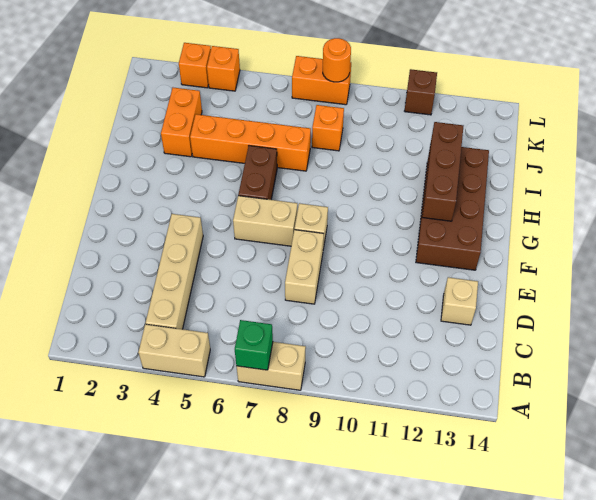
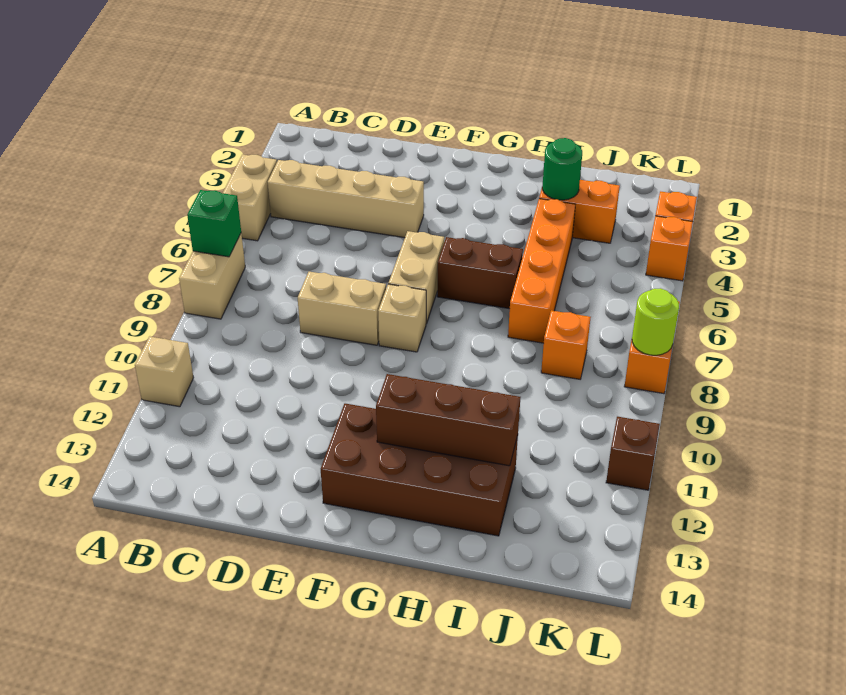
tan 1x1 brick [441,277,478,325] -> tan 1x1 brick moved to [135,336,194,407]
none -> green 1x1 round brick [542,138,582,200]
orange 1x1 round brick [323,38,351,82] -> lime 1x1 round brick [632,288,679,355]

